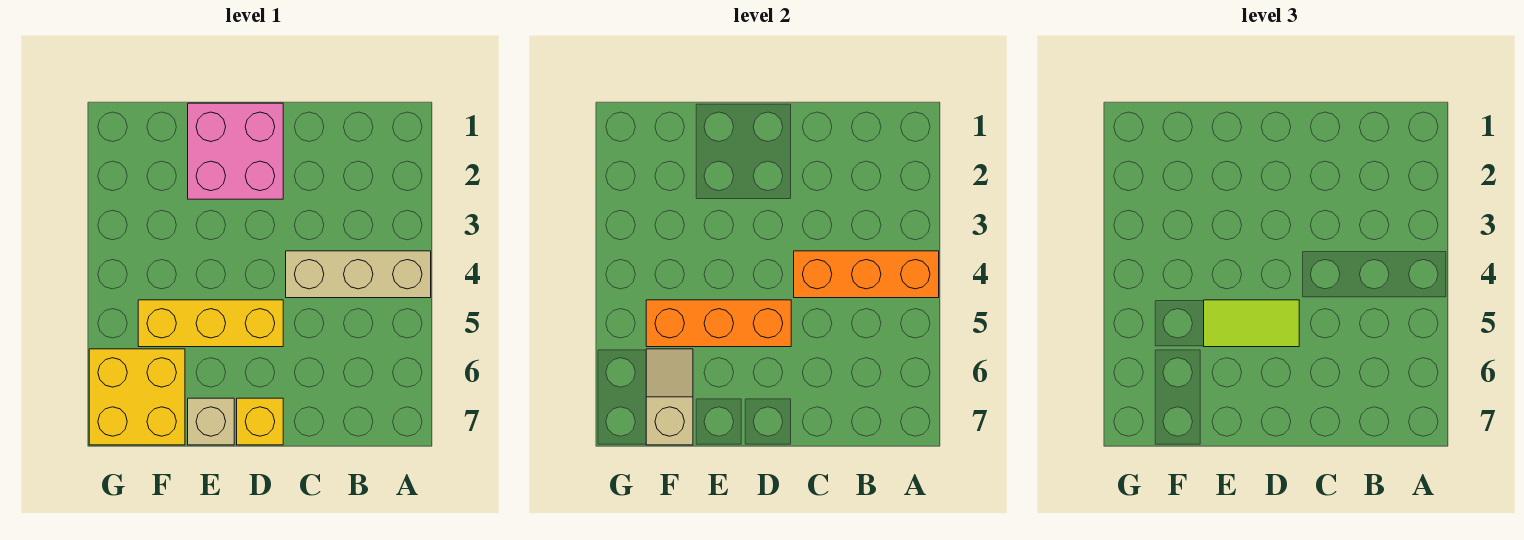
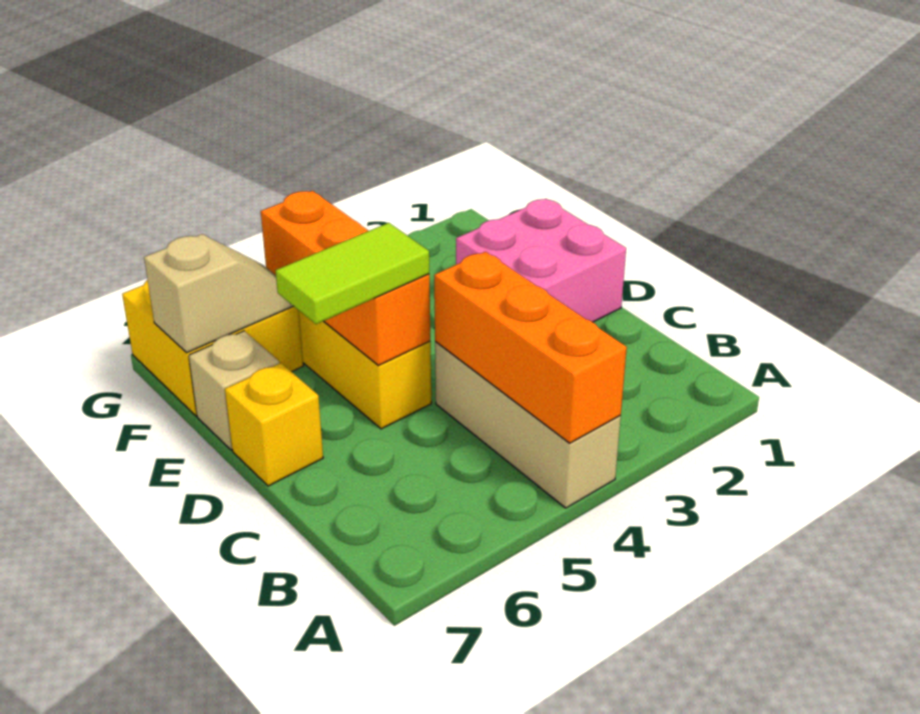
lime 1x2 tile [1204,300,1299,347] -> lime 1x2 tile turned to [276,223,429,324]

